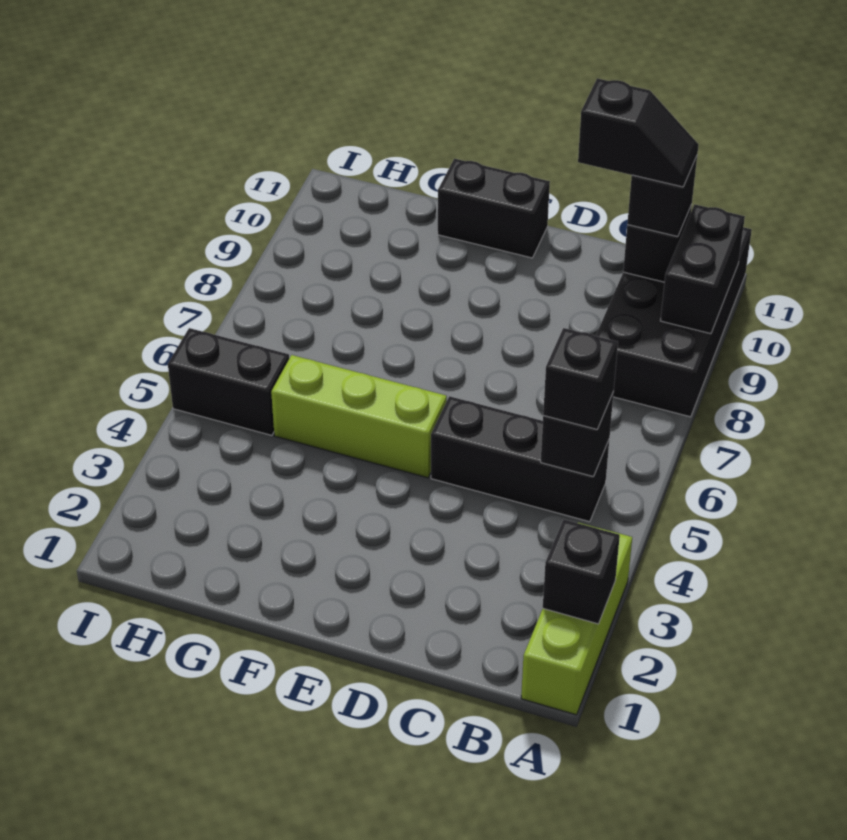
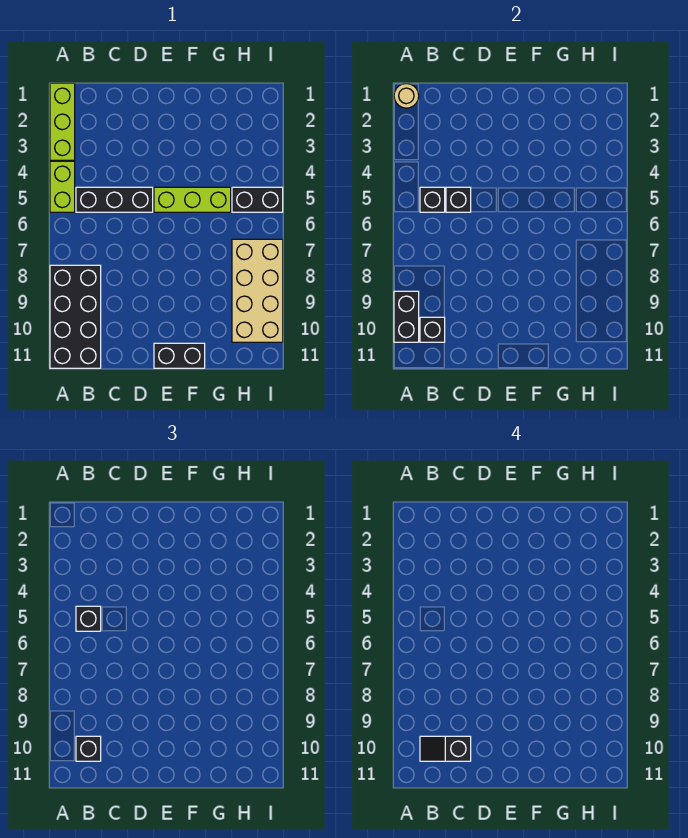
none -> tan 1x1 round brick [394,84,419,108]
black 1x1 brick [543,519,620,624] -> black 1x1 brick moved to [446,187,471,212]
none -> lime 1x2 brick [50,161,75,212]
none -> tan 2x4 brick [232,239,283,342]

